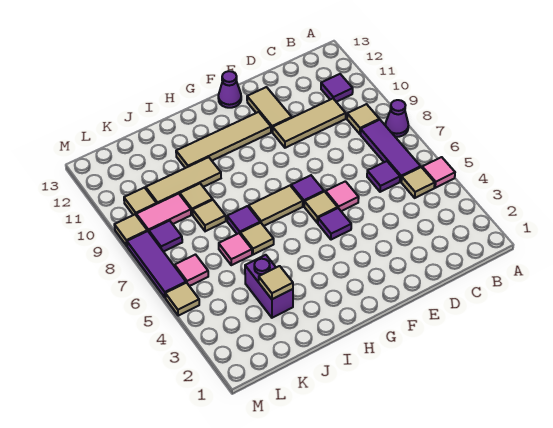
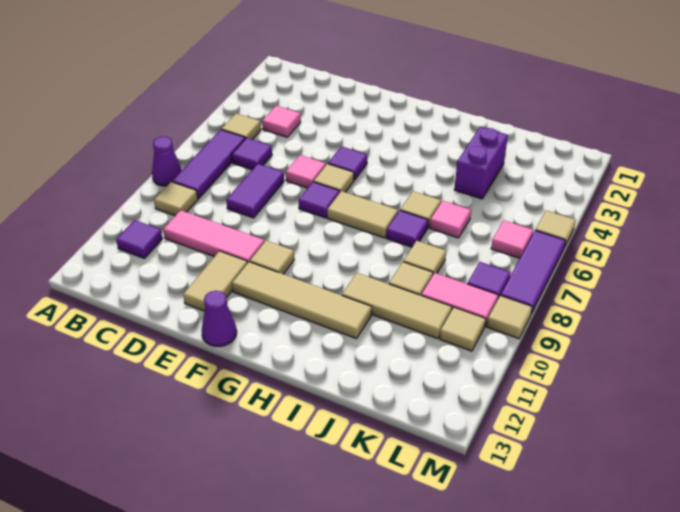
pink 1x1 tile [422,157,455,188] -> pink 1x1 tile moved to [262,106,301,137]
tan 1x3 tile [273,99,346,148] -> pink 1x3 tile [163,210,265,262]
none -> purple 1x2 tile [226,164,284,218]
tan 1x1 tile [259,266,293,299] -> tan 1x1 tile moved to [250,241,294,274]

